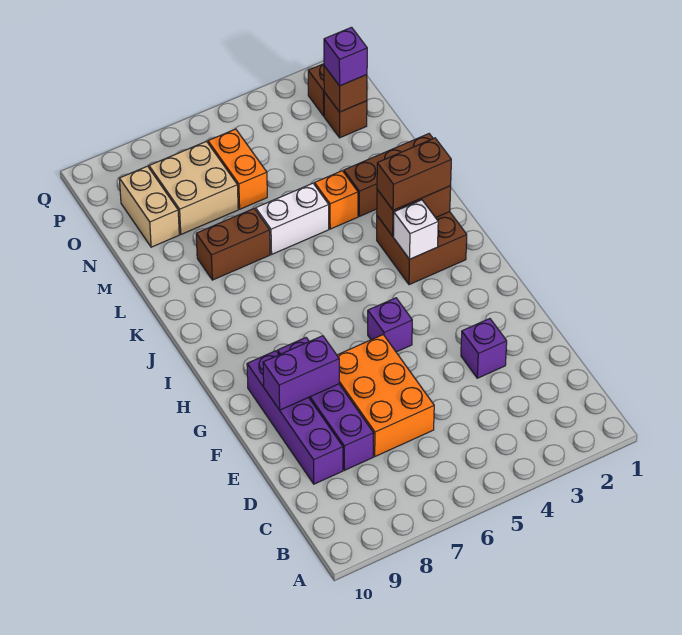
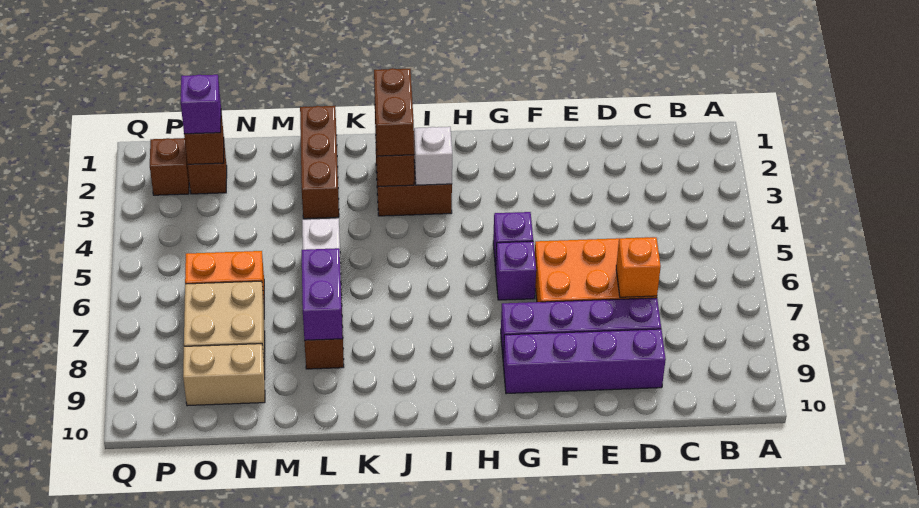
purple 1x1 brick [461,319,507,378] -> purple 1x1 brick moved to [496,241,536,300]
purple 1x2 brick [263,336,339,410] -> purple 1x2 brick moved to [302,248,343,340]
orange 1x1 brick [315,171,358,229] -> orange 1x1 brick moved to [616,237,661,297]

